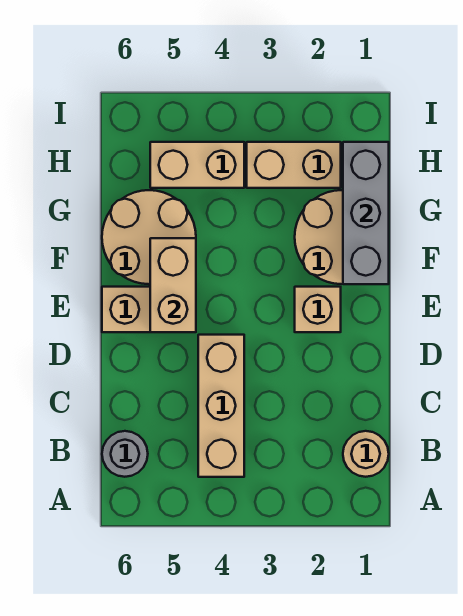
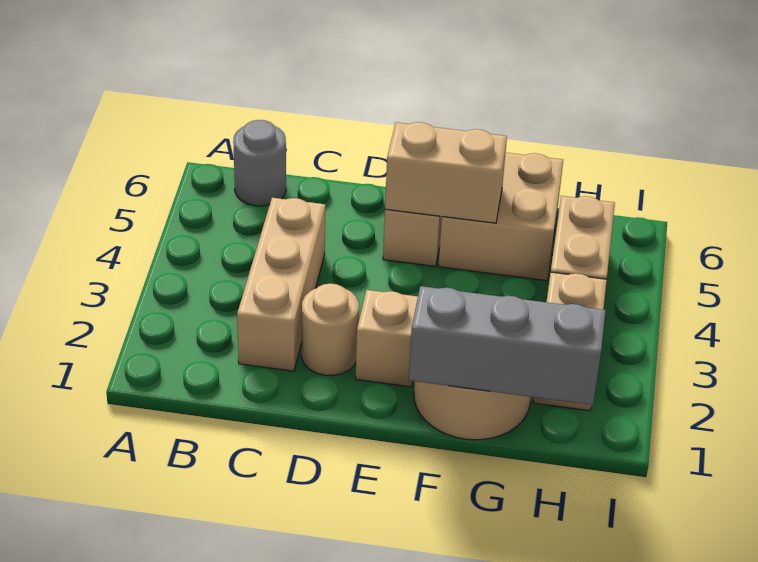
tan 1x1 round brick [343,431,389,477] -> tan 1x1 round brick moved to [302,284,359,376]
tan 1x3 brick [198,335,244,477] -> tan 1x3 brick turned to [237,198,325,371]
tan 2x2 round brick [102,190,196,284] -> tan 2x2 brick [438,153,563,281]

